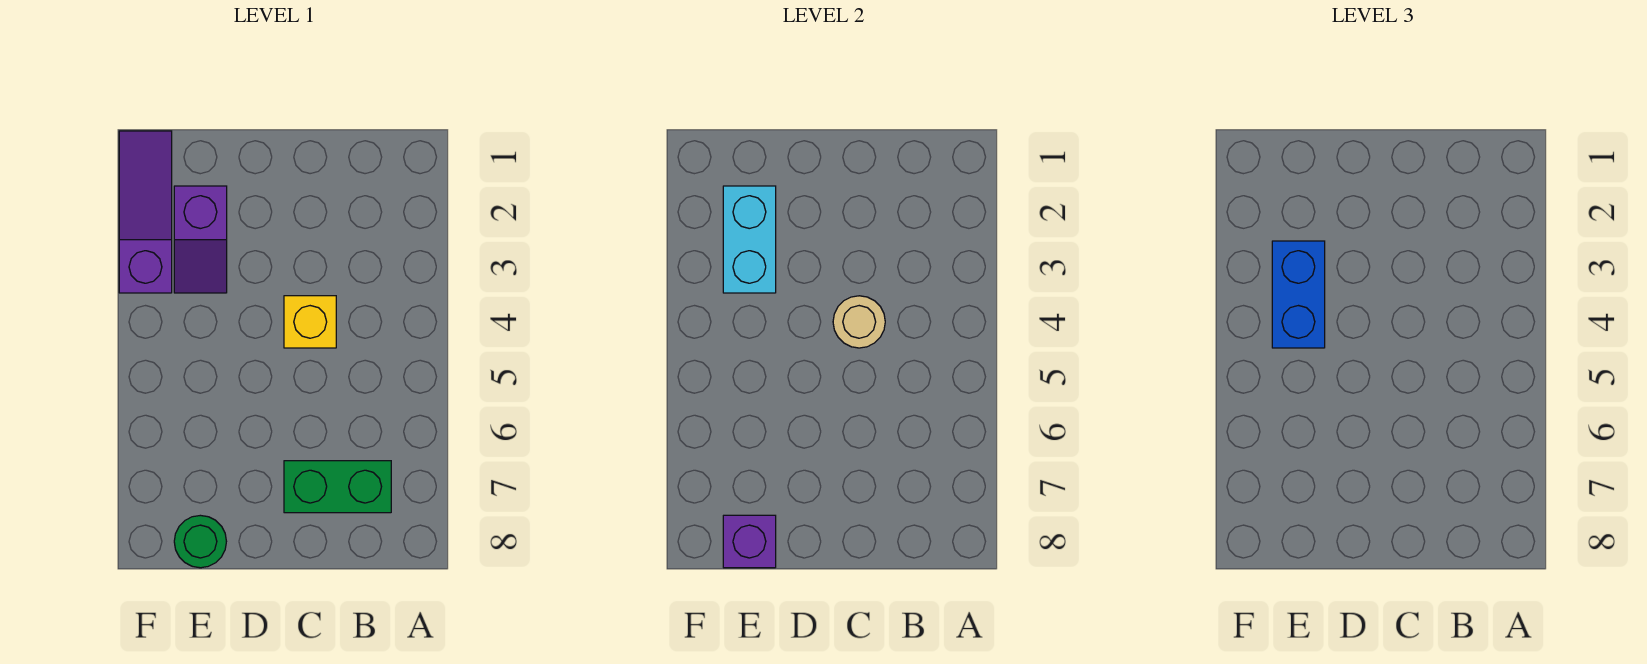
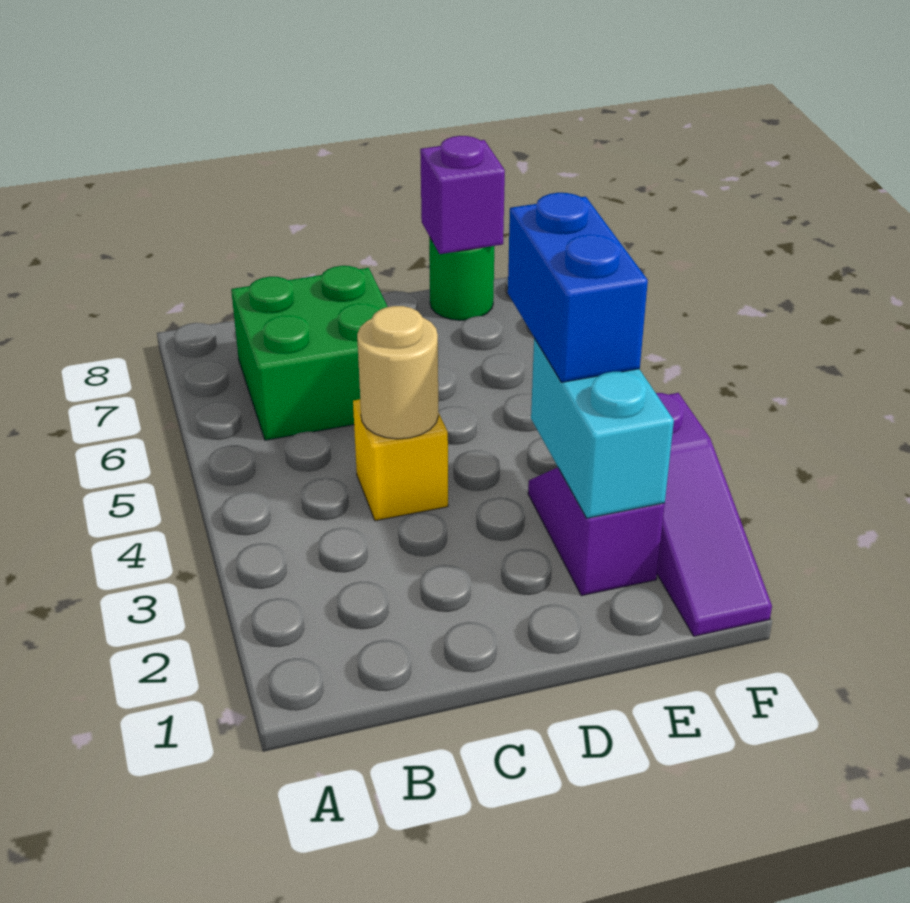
green 1x2 brick [284,461,391,513] -> green 2x2 brick [231,266,387,440]

